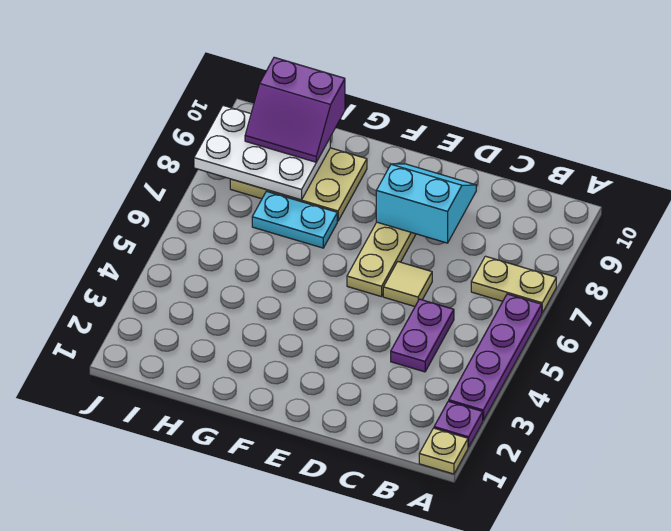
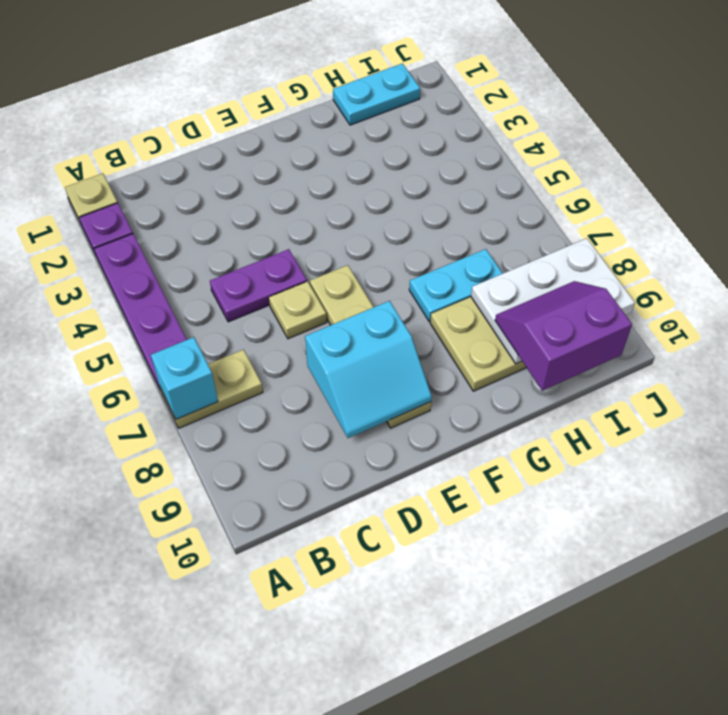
none -> cyan 1x1 brick [151,337,218,419]
purple 1x2 plate [391,299,454,372] -> purple 1x2 plate turned to [210,249,307,322]
tan 1x1 tile [383,262,432,306] -> tan 1x1 plate [269,281,327,339]
none -> cyan 1x2 plate [333,63,420,125]

